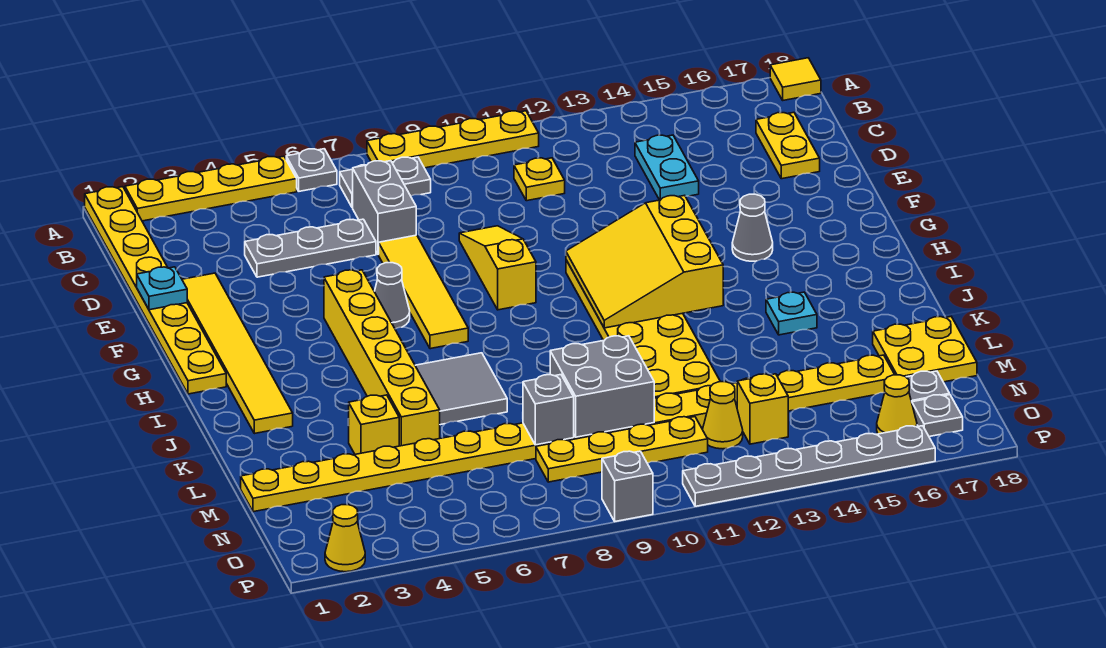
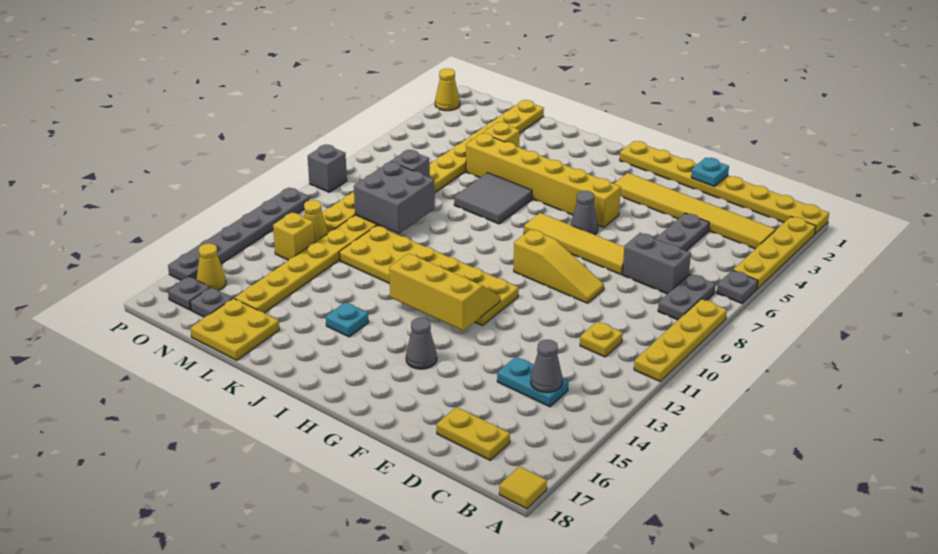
none -> grey 1x1 cone [531,339,562,393]
yellow 1x6 tile [182,273,293,434] -> yellow 1x6 tile moved to [614,173,775,249]
yellow 3x3 slope [566,195,723,328] -> yellow 2x3 slope [389,253,500,331]

